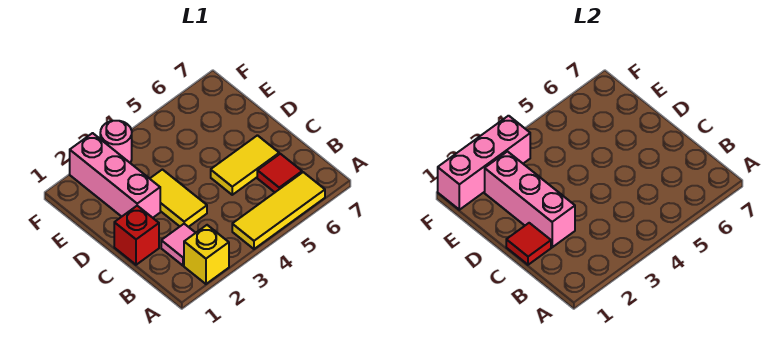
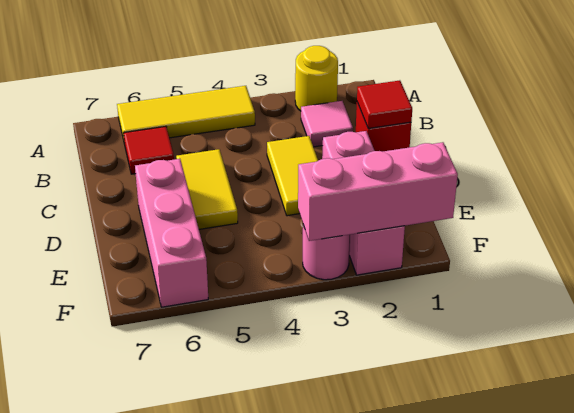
yellow 1x1 brick [184,225,229,284] -> yellow 1x1 round brick [295,46,338,111]
pink 1x3 brick [485,152,575,247] -> pink 1x3 brick moved to [135,159,208,307]
yellow 1x2 tile [211,135,279,195] -> yellow 1x2 tile turned to [176,149,238,229]

